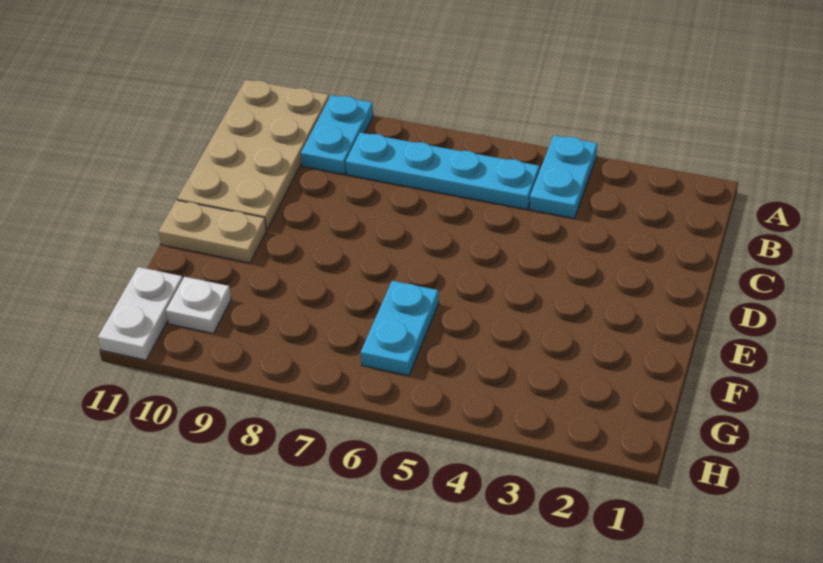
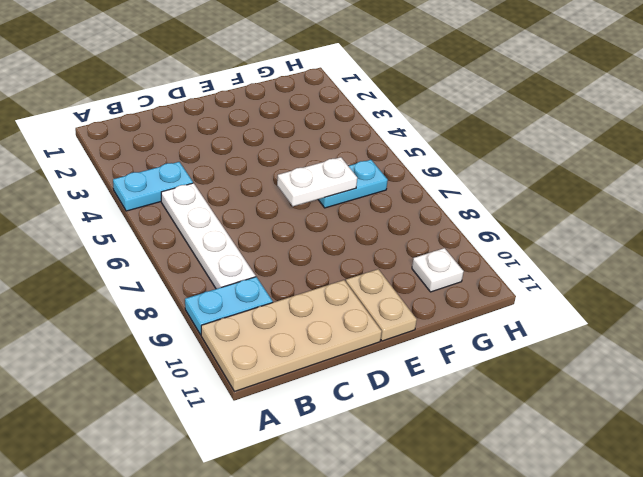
cyan 1x4 plate [346,132,539,209] -> white 1x4 plate [161,183,256,289]
white 1x2 plate [98,267,183,360] -> white 1x2 plate moved to [277,157,357,206]

